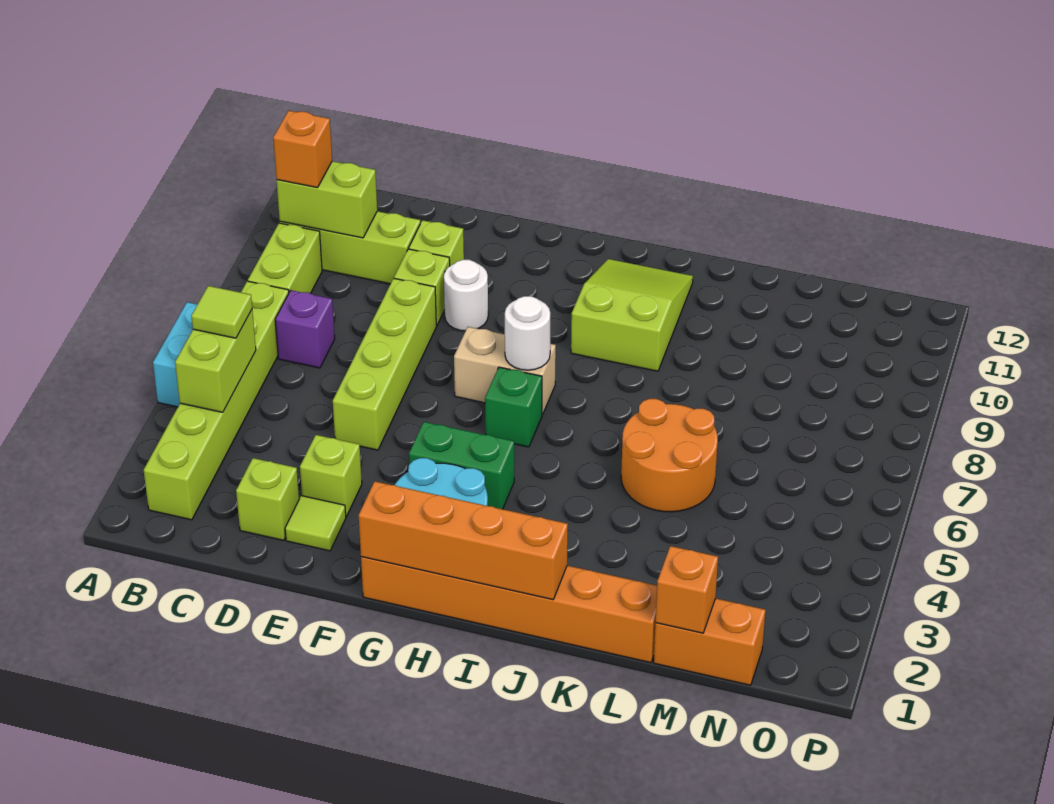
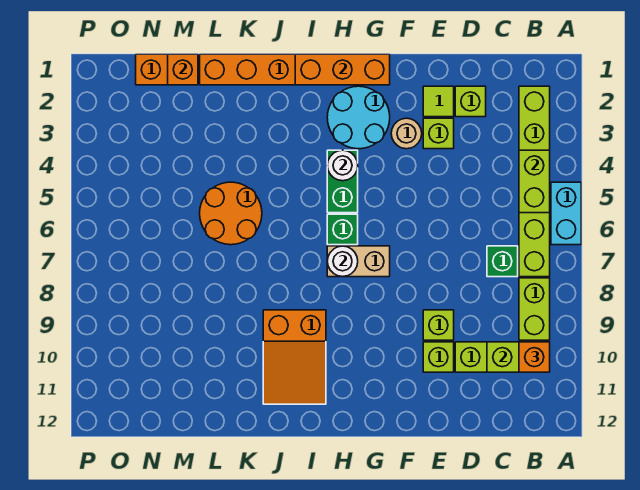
lime 1x1 tile [191,286,252,338] -> none
purple 1x1 brick [275,290,335,368] -> green 1x1 brick [487,246,518,277]
lime 1x4 brick [333,278,436,450] -> none
none -> tan 1x1 round brick [391,118,422,149]
white 1x1 round brick [444,260,488,331] -> white 1x1 round brick moved to [327,150,358,181]
orange 1x4 brick [359,481,568,600] -> orange 1x3 brick [295,54,390,85]
green 1x2 brick [409,422,514,509] -> green 1x2 brick turned to [327,150,358,213]
lime 2x3 slope [571,259,693,371] -> orange 2x3 slope [263,310,326,404]

